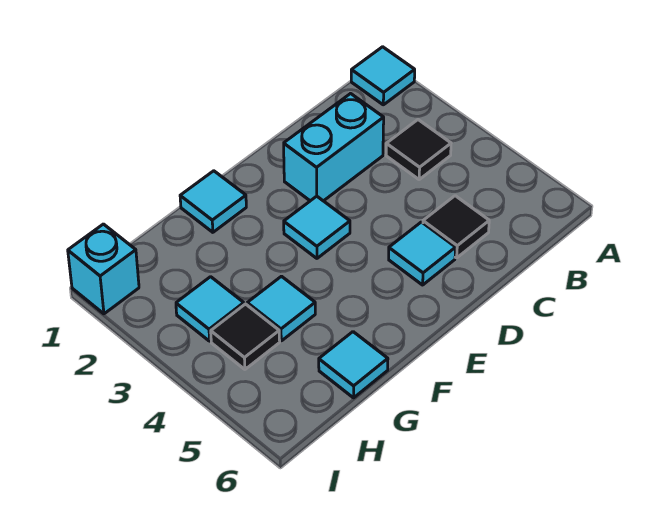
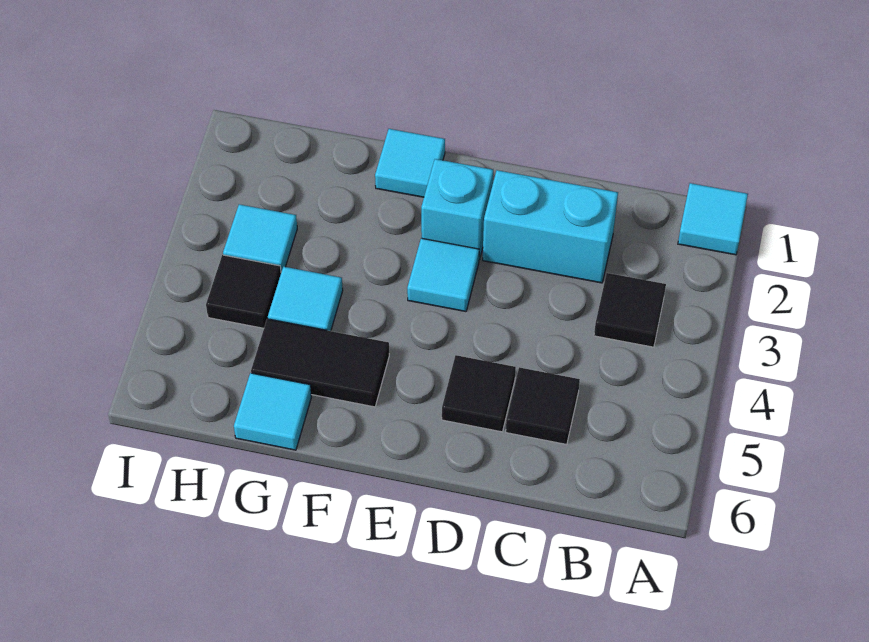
cyan 1x1 tile [389,222,456,285] -> black 1x1 tile [442,355,516,432]
none -> black 1x2 tile [251,319,389,407]
cyan 1x1 brick [68,224,139,314] -> cyan 1x1 brick moved to [421,159,493,260]

